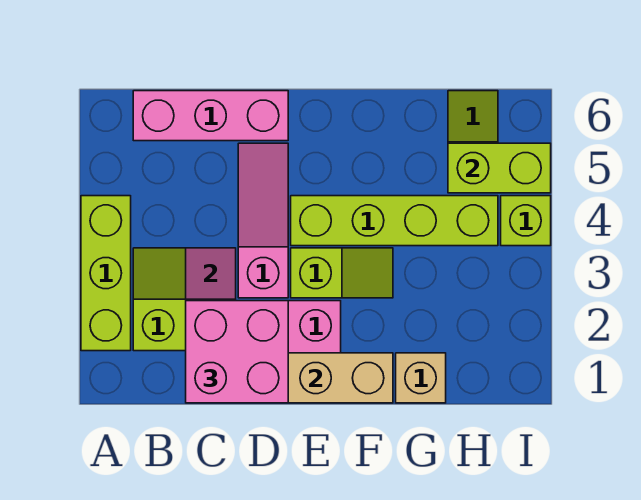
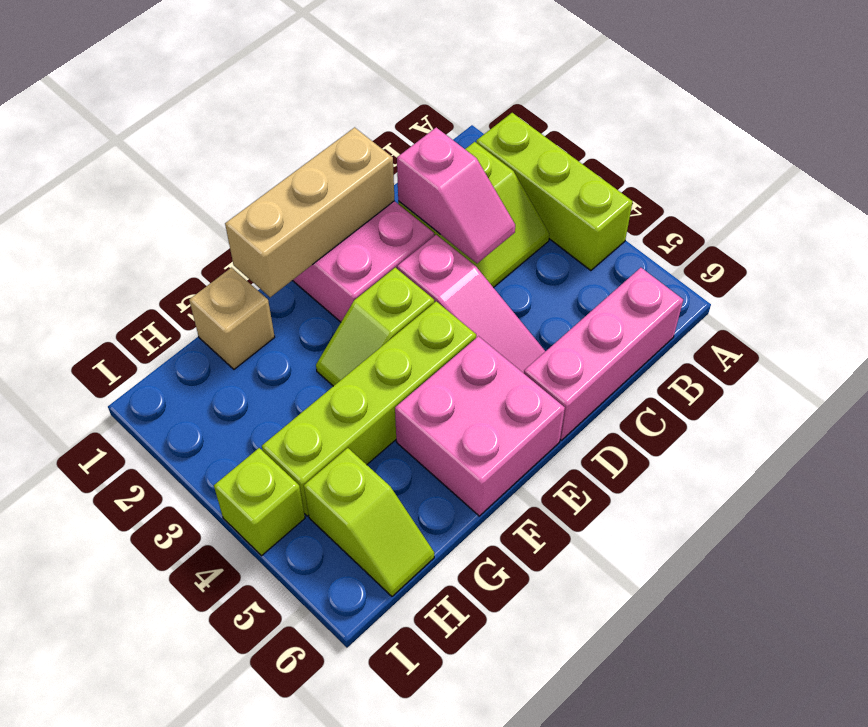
pink 2x2 brick [186,301,288,403] -> pink 2x2 brick moved to [395,336,565,516]
lime 1x2 brick [448,143,551,193] -> none

